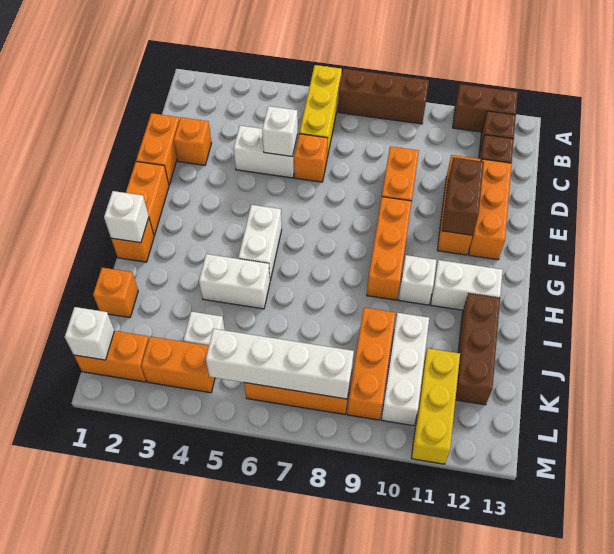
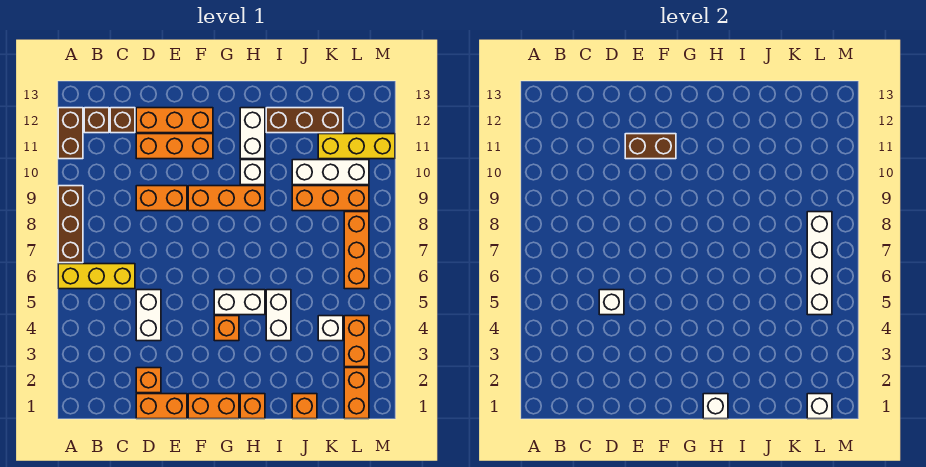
orange 1x1 brick [294,134,328,182] -> orange 1x1 brick moved to [214,316,239,341]

